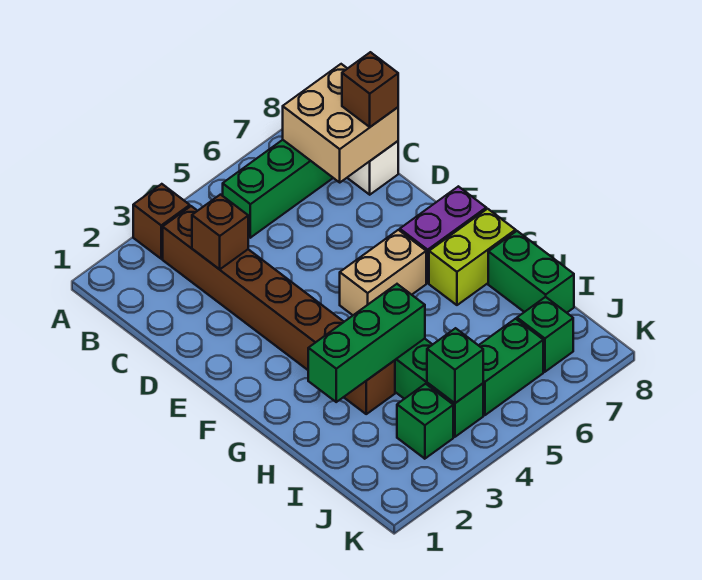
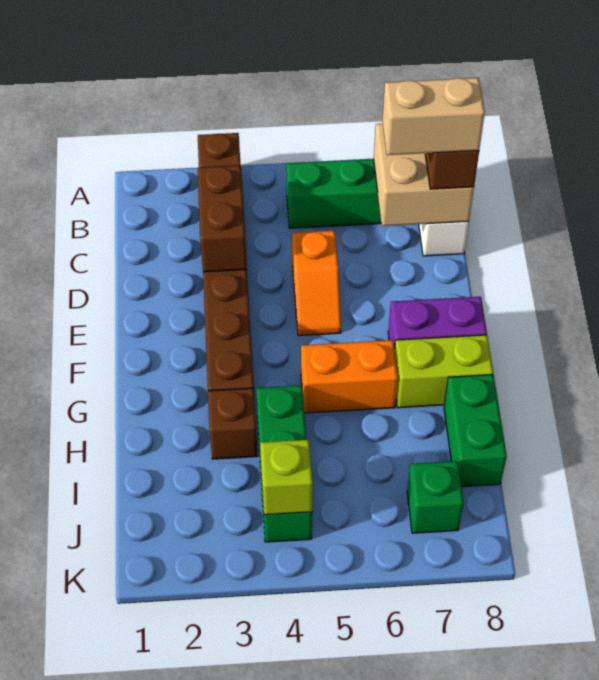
brown 1x1 brick [192,195,248,269] -> brown 1x2 brick [197,165,247,272]
none -> orange 1x2 slope [292,231,341,336]
tan 1x2 brick [340,230,426,315] -> tan 1x2 brick moved to [382,78,485,155]
none -> orange 1x2 brick [301,340,398,413]
green 1x3 brick [308,284,425,402] -> none
green 1x1 brick [397,384,453,459] -> none
green 1x1 brick [427,328,483,403] -> lime 1x1 brick [260,440,313,515]
green 1x2 brick [479,319,543,415] -> none

